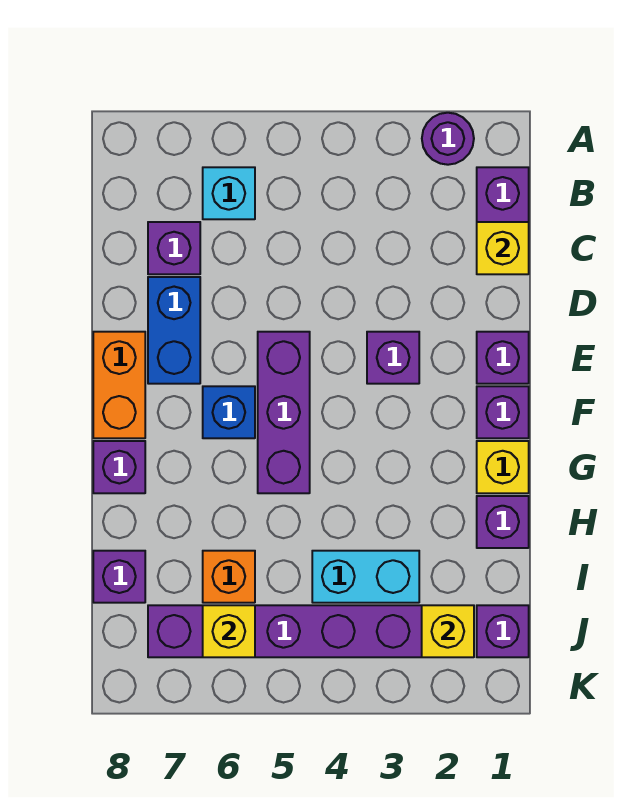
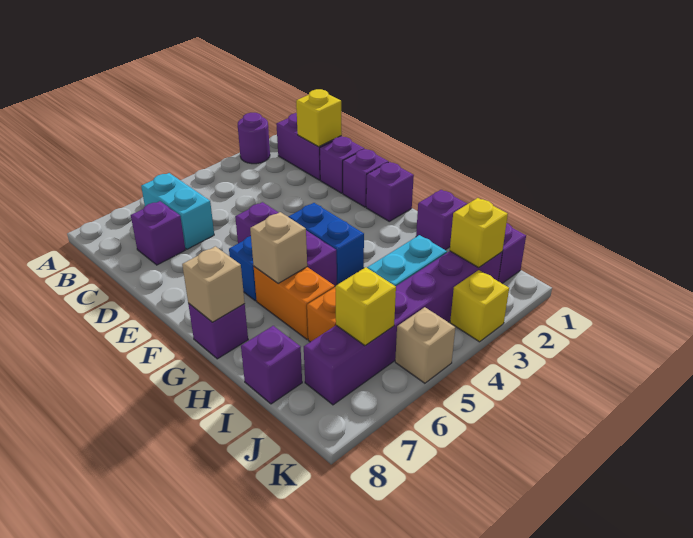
cyan 1x1 brick [203,167,255,219] -> cyan 1x2 brick [141,173,214,249]
blue 1x2 brick [148,277,200,384] -> blue 1x2 brick moved to [288,203,364,284]
purple 1x1 brick [367,332,419,384] -> purple 1x1 brick moved to [320,136,365,193]
orange 1x2 brick [93,332,145,438] -> orange 1x2 brick moved to [254,267,335,339]
yellow 1x1 brick [477,441,529,493] -> yellow 1x1 brick moved to [450,270,509,342]
none -> tan 1x1 brick [250,212,307,283]
none -> tan 1x1 brick [182,246,245,322]
none -> tan 1x1 brick [395,307,455,383]

